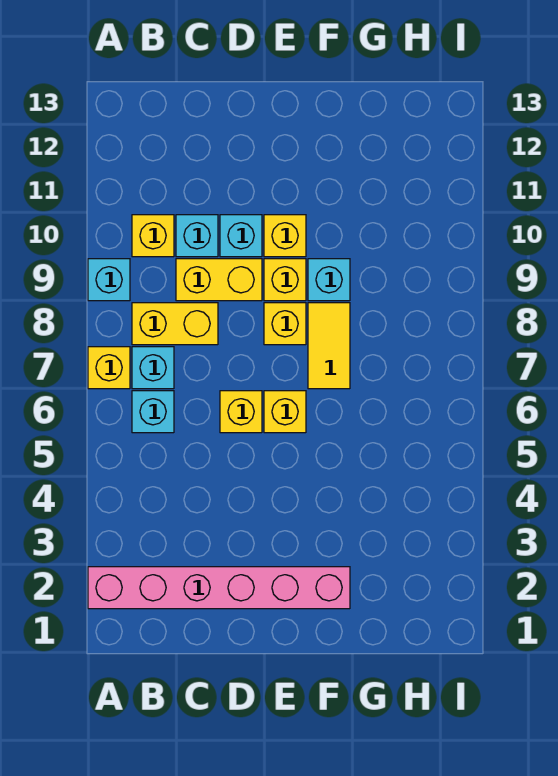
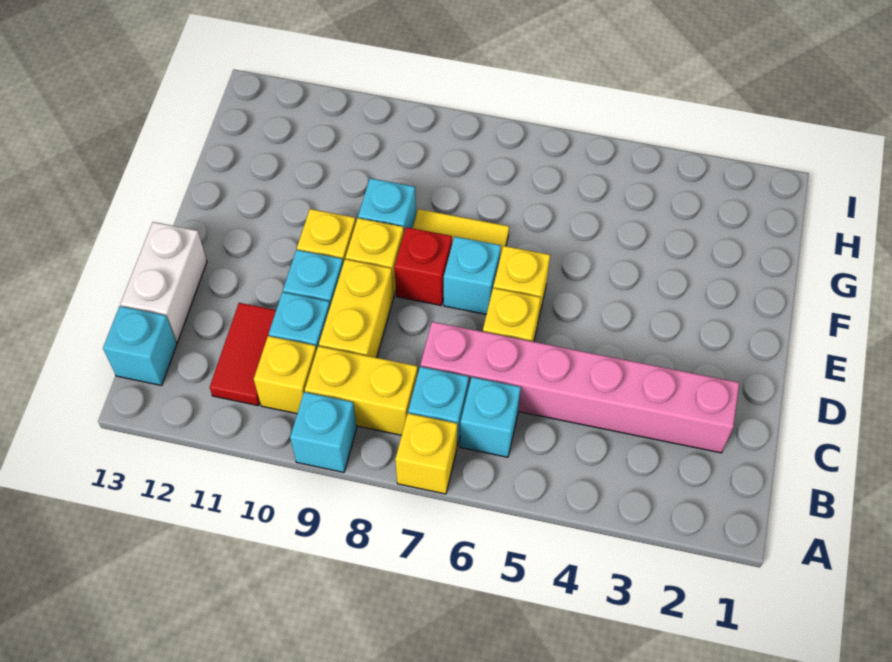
pink 1x6 brick [88,567,350,609] -> pink 1x6 brick turned to [420,322,739,453]
yellow 1x2 brick [132,303,218,345] -> yellow 1x2 brick turned to [305,346,418,435]
none -> red 1x2 tile [210,303,276,406]
none -> cyan 1x1 brick [103,306,177,385]
none -> white 1x2 brick [120,222,207,342]
none -> cyan 1x1 brick [444,236,501,314]
yellow 1x1 brick [264,303,306,345] -> red 1x1 brick [394,227,452,305]

